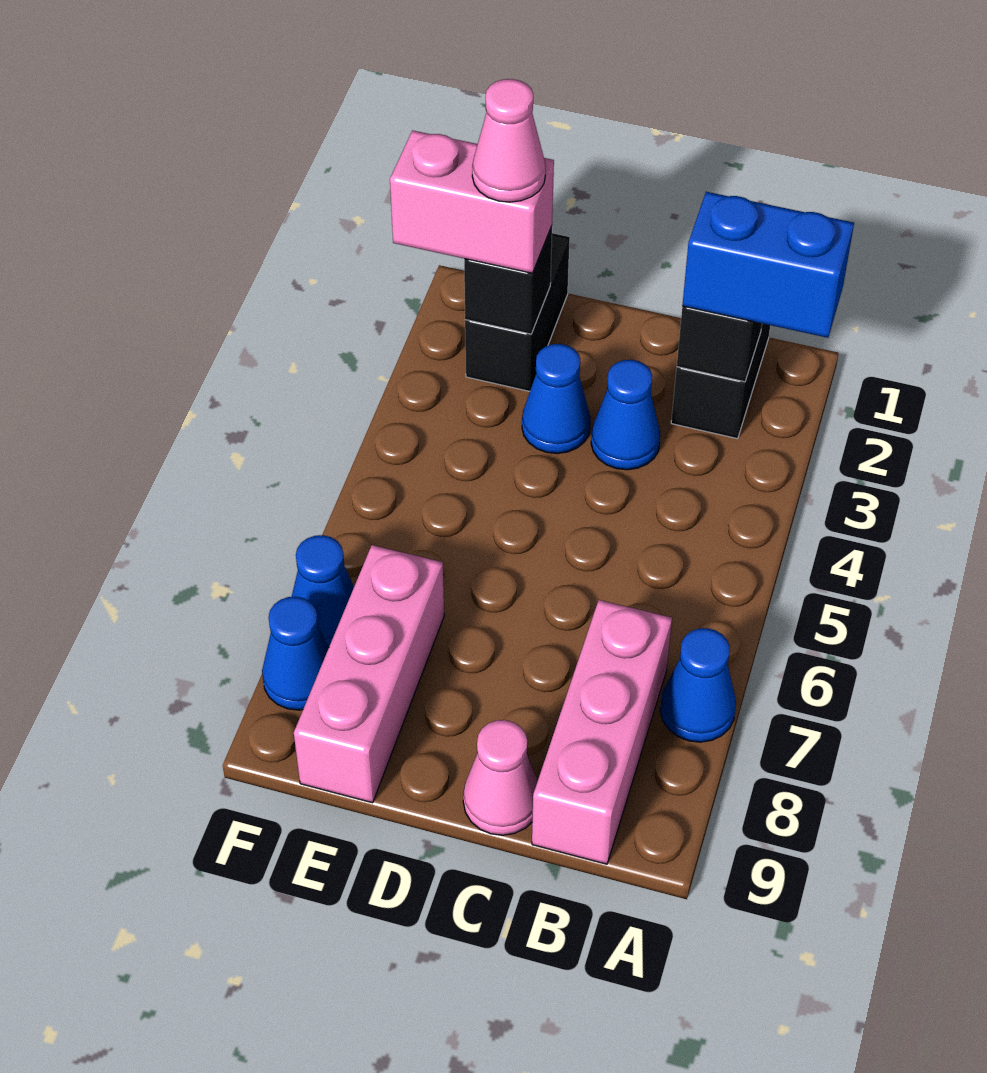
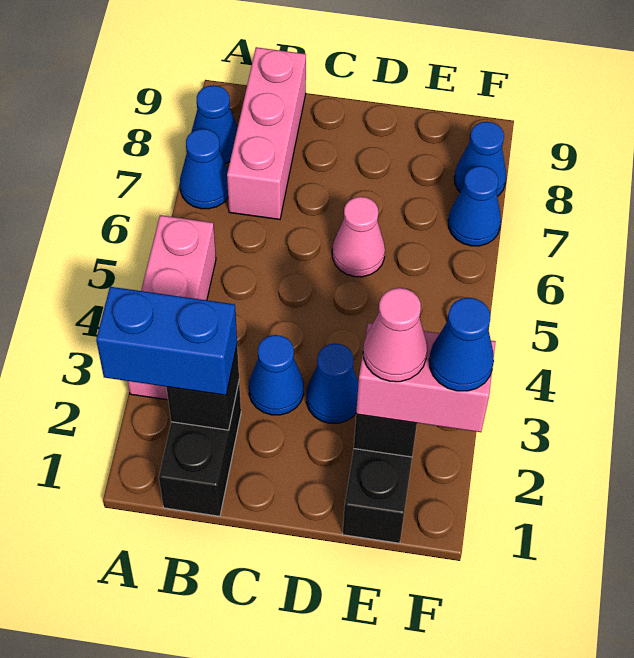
none -> blue 1x1 cone [192,85,238,164]
pink 1x1 cone [463,720,538,835] -> pink 1x1 cone moved to [332,197,385,277]
pink 1x3 brick [294,545,444,803] -> pink 1x3 brick moved to [128,215,216,400]
none -> blue 1x1 cone [429,298,494,391]

